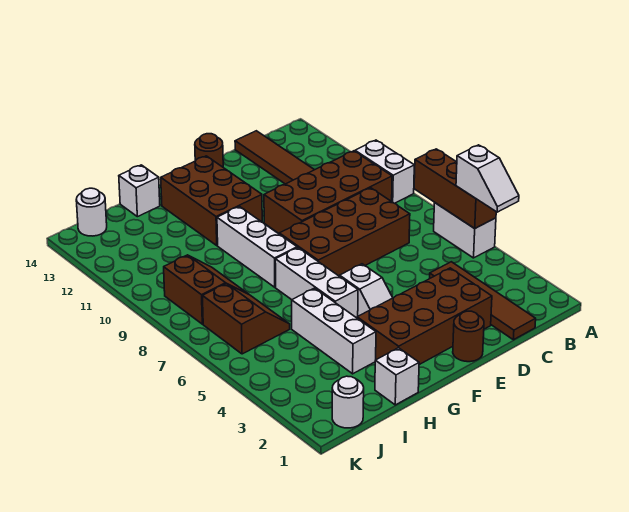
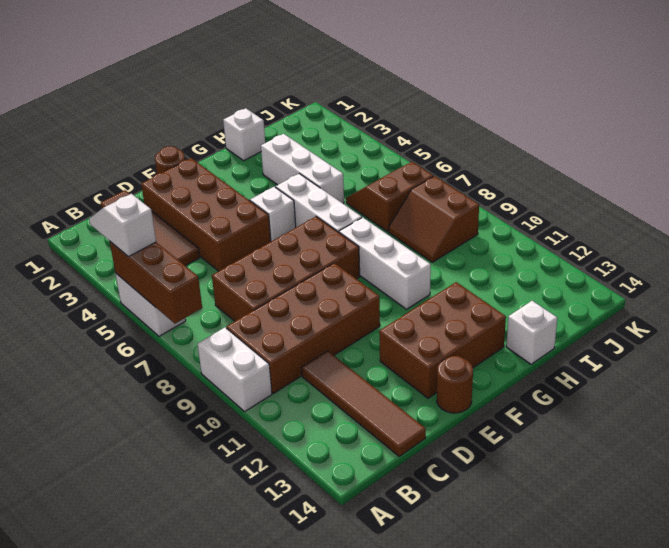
brown 2x4 brick [357,268,492,365] -> brown 2x4 brick turned to [141,158,271,271]
brown 2x3 brick [161,156,262,245] -> brown 2x3 brick turned to [379,282,506,398]
brown 2x2 slope [203,283,290,354] -> brown 2x2 slope turned to [346,162,433,232]
white 1x1 round brick [332,376,364,428] -> none
white 1x1 round brick [76,188,107,236] -> none

